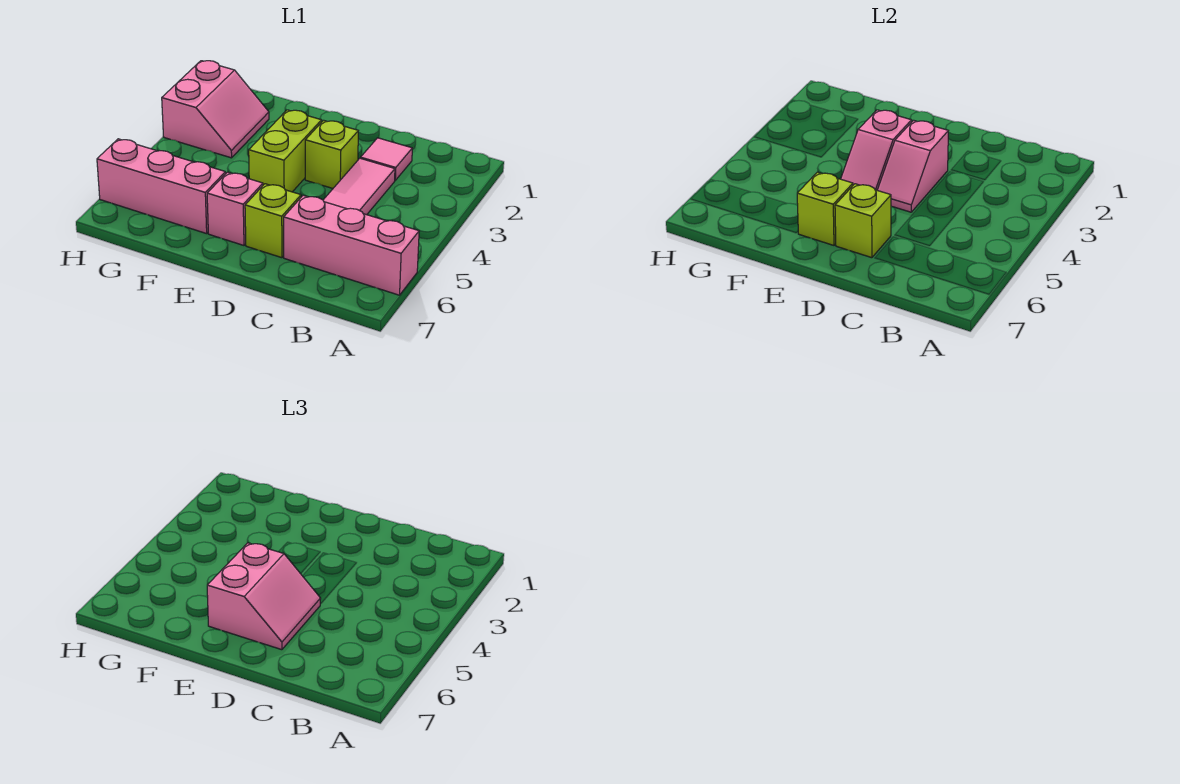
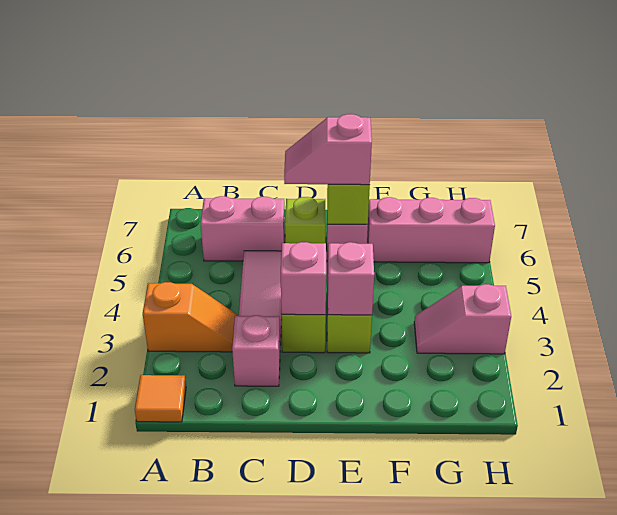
none -> orange 1x1 tile [135,375,186,422]
none -> orange 1x2 slope [143,282,238,352]
pink 1x3 brick [284,195,419,295] -> pink 1x2 brick [201,196,285,261]
pink 1x1 tile [361,138,412,180] -> pink 1x1 brick [232,315,280,386]
pink 2x2 slope [207,543,321,650] -> pink 1x2 slope [284,114,372,185]
lime 1x1 brick [835,184,891,258] -> none
pink 2x2 slope [162,61,269,158] -> pink 1x2 slope [414,284,511,354]

